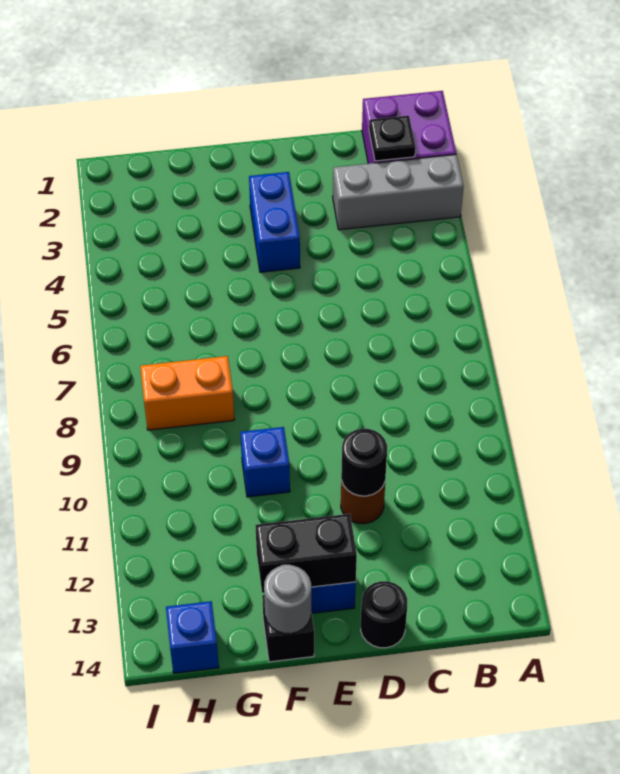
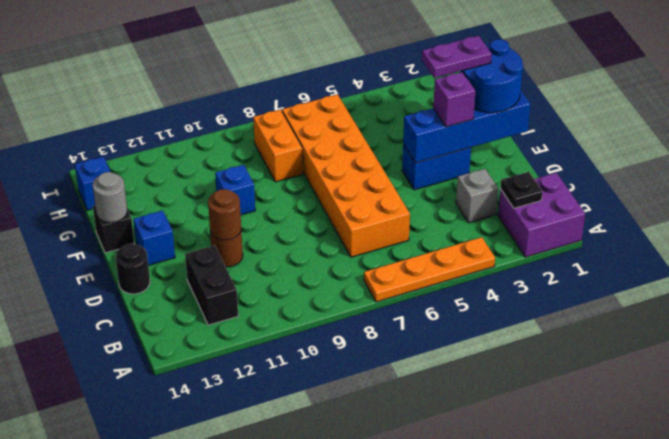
grey 1x3 brick [333,155,464,230] -> grey 1x1 brick [456,169,498,223]
none -> orange 1x4 plate [364,237,495,302]
none -> orange 2x6 brick [282,95,410,257]
black 1x1 round brick [341,429,387,496] -> brown 1x1 round brick [208,189,241,240]
none -> blue 1x4 brick [403,91,531,163]
none -> blue 2x2 round brick [460,39,523,113]
none -> purple 1x1 brick [433,72,475,127]
black 1x2 brick [255,514,357,593] -> black 1x2 brick moved to [185,245,238,325]
none -> purple 1x2 plate [422,36,492,78]

